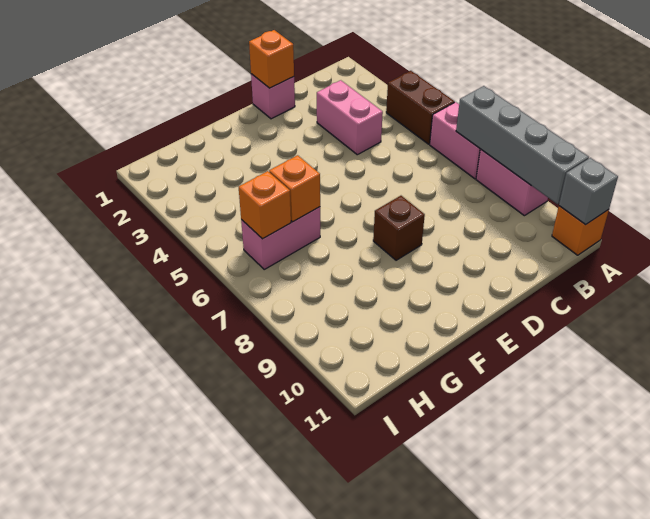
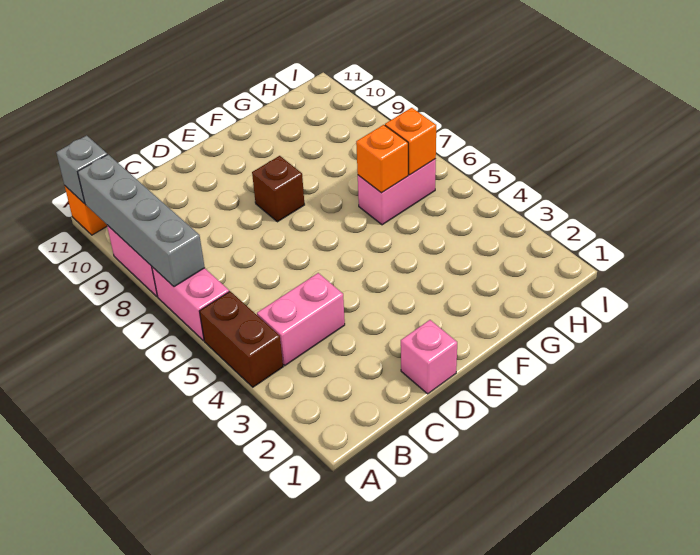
pink 1x2 brick [317,80,383,155] -> pink 1x2 brick turned to [257,273,345,366]
orange 1x1 brick [249,30,294,88] -> none

